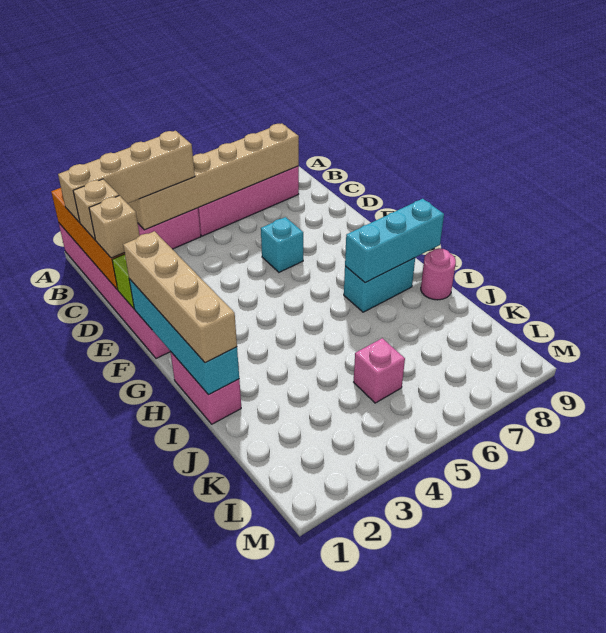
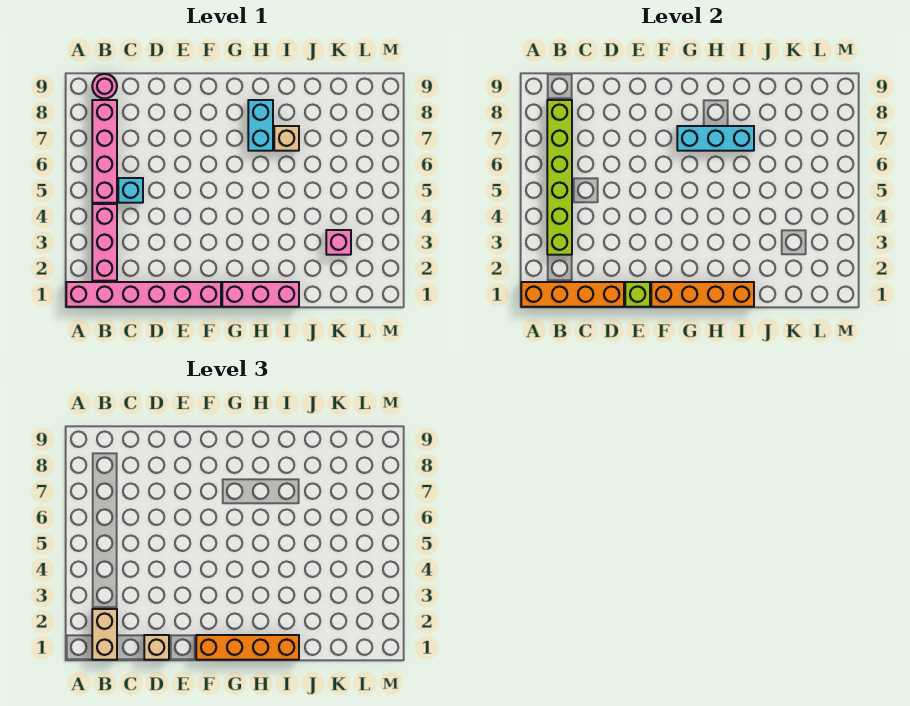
tan 1x4 brick [58,131,195,223] -> tan 1x2 brick [92,609,117,660]
tan 1x6 brick [128,123,299,230] -> lime 1x6 brick [547,100,572,255]
tan 1x1 brick [73,179,119,240] -> tan 1x1 brick moved to [274,126,299,151]
cyan 1x1 brick [261,217,303,272] -> cyan 1x1 brick moved to [118,178,143,203]
cyan 1x4 brick [129,279,239,395] -> orange 1x4 brick [651,282,754,307]
tan 1x4 brick [123,231,237,363] -> orange 1x4 brick [196,635,299,660]
pink 1x2 brick [170,351,241,424] -> pink 1x3 brick [222,282,299,307]
cyan 1x3 brick [345,199,444,283] -> cyan 1x3 brick turned to [677,126,754,151]
pink 1x1 round brick [421,248,456,300] -> pink 1x1 round brick moved to [92,74,117,99]
pink 1x1 brick [354,338,405,403] -> pink 1x1 brick moved to [326,230,351,255]

